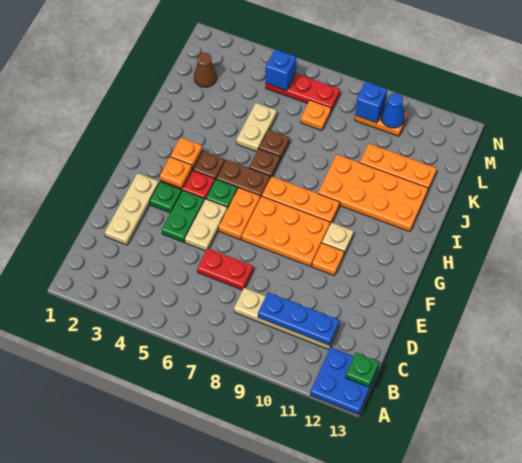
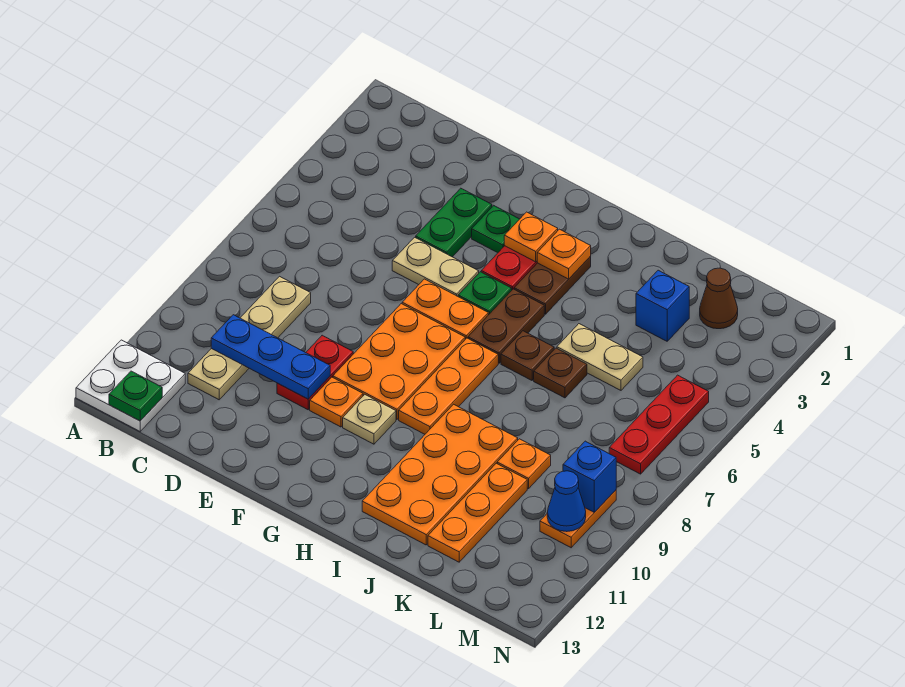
blue 2x2 plate [310,347,378,415] -> white 2x2 plate [76,340,185,431]
blue 1x3 plate [258,292,340,345] -> blue 1x3 plate turned to [211,315,330,399]
tan 1x3 plate [105,173,159,245] -> none
red 1x2 plate [197,248,253,290] -> red 1x2 plate moved to [277,335,353,410]
green 1x2 plate [162,190,204,242] -> green 1x2 plate turned to [416,188,492,257]
orange 1x1 plate [301,100,331,131] -> orange 1x1 plate moved to [497,439,551,489]
blue 1x1 brick [266,49,296,90] -> blue 1x1 brick moved to [636,270,689,341]

